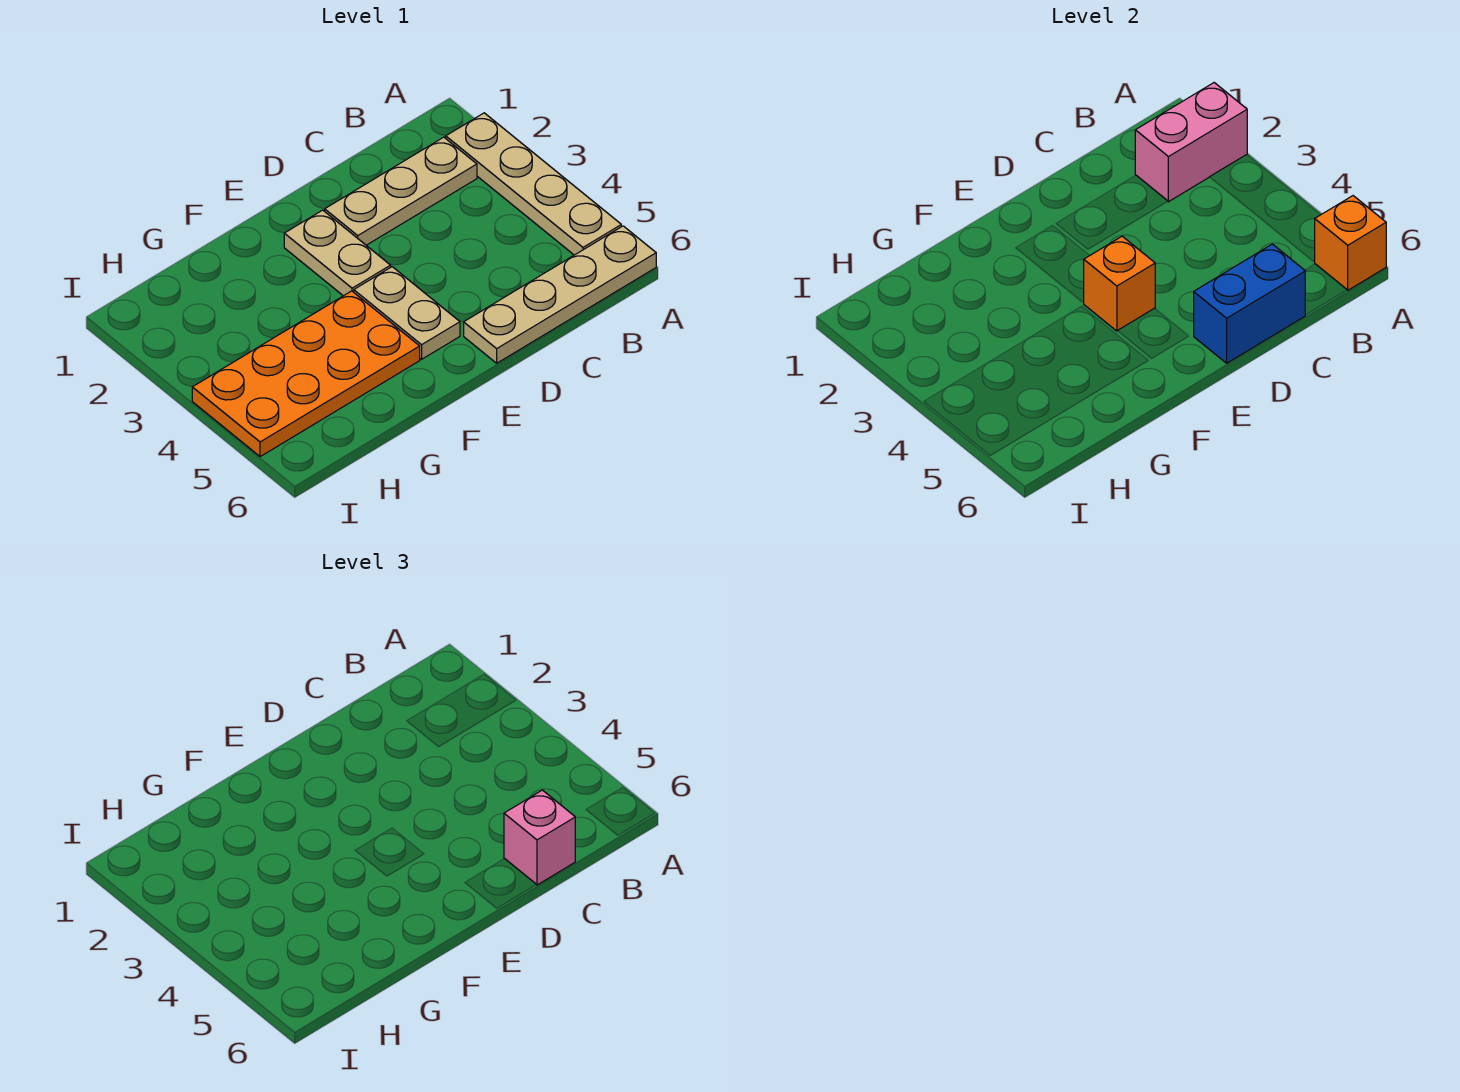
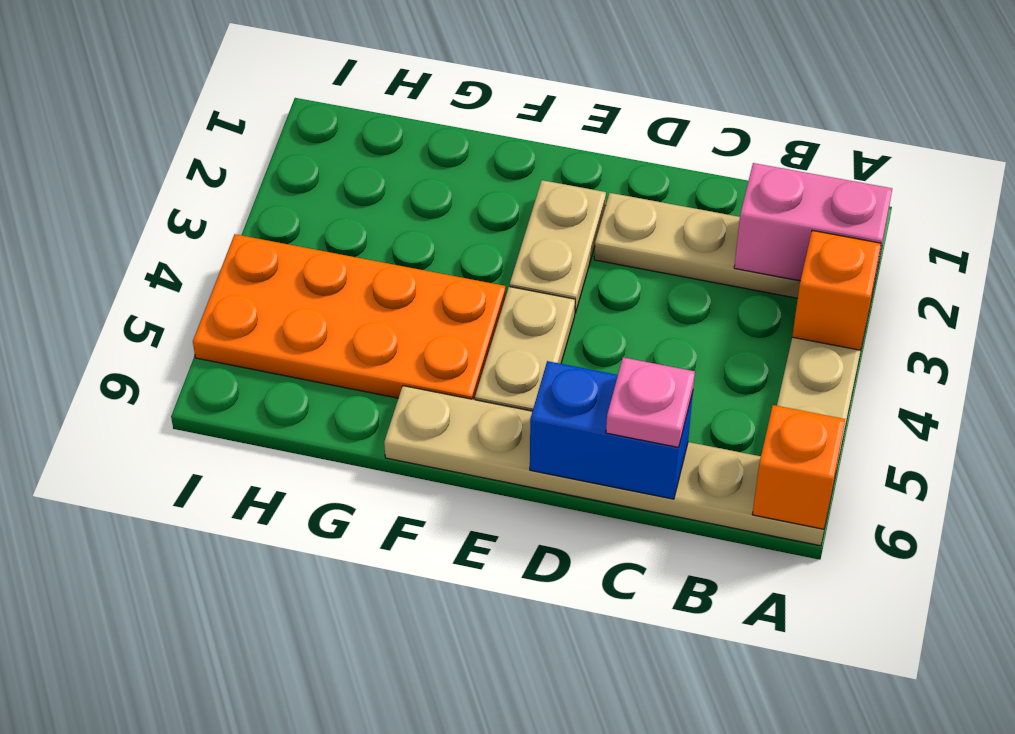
tan 1x4 plate [464,226,656,363] -> tan 1x6 plate [384,386,834,546]
pink 1x1 brick [504,790,575,885] -> pink 1x1 plate [606,357,695,447]
orange 1x1 brick [1084,236,1155,331] -> orange 1x1 brick moved to [792,231,881,350]

